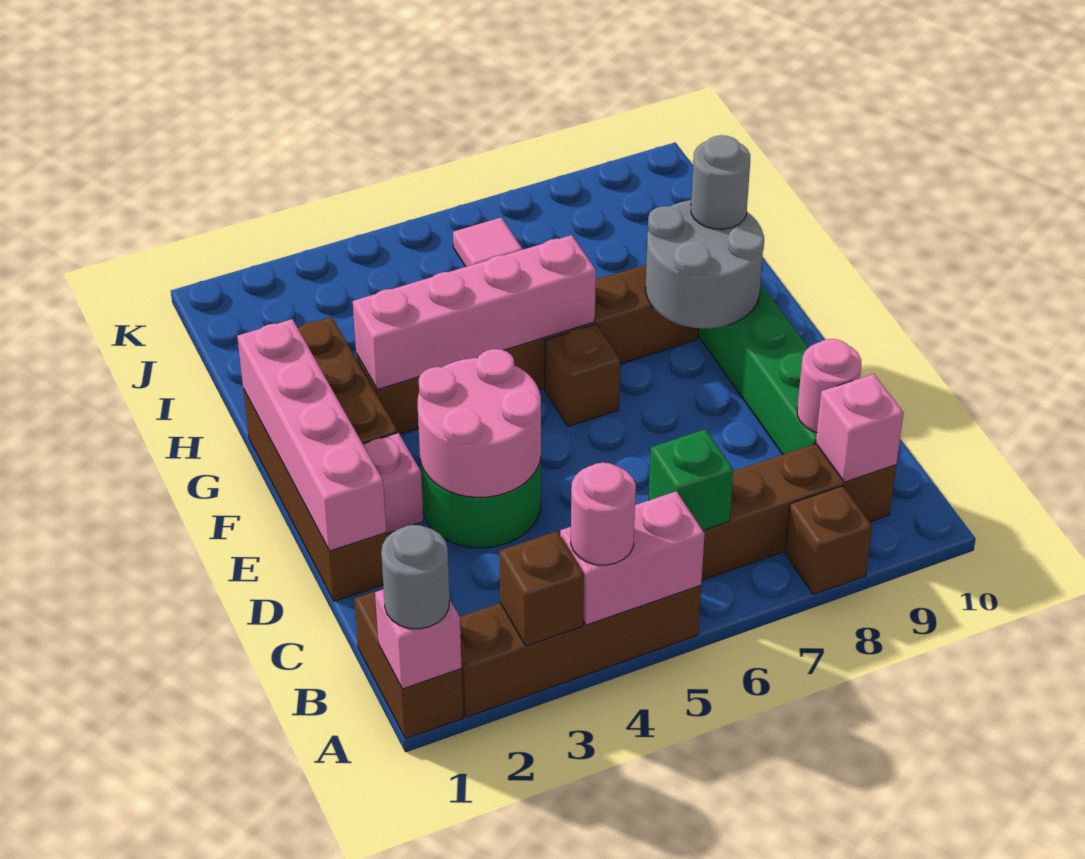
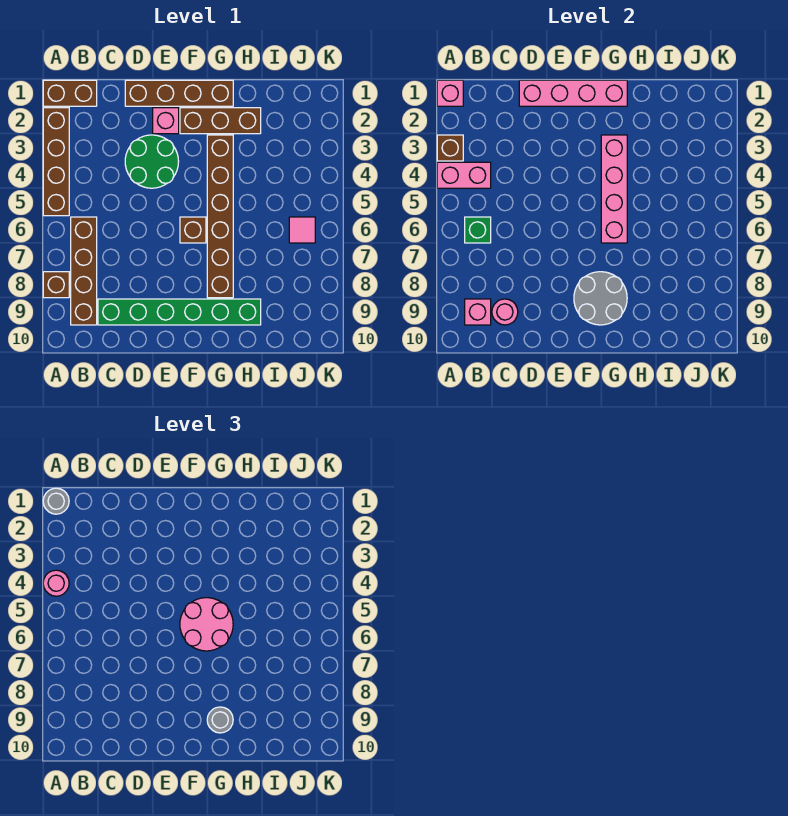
pink 1x2 brick [560,491,704,625] -> pink 1x2 brick turned to [437,162,491,188]
pink 2x2 round brick [418,349,541,497] -> pink 2x2 round brick moved to [180,598,233,651]

